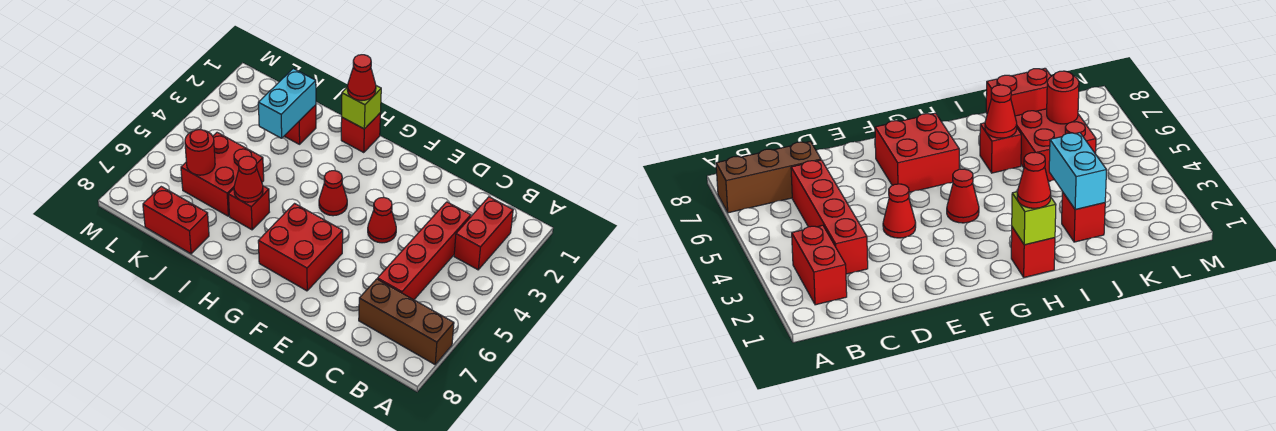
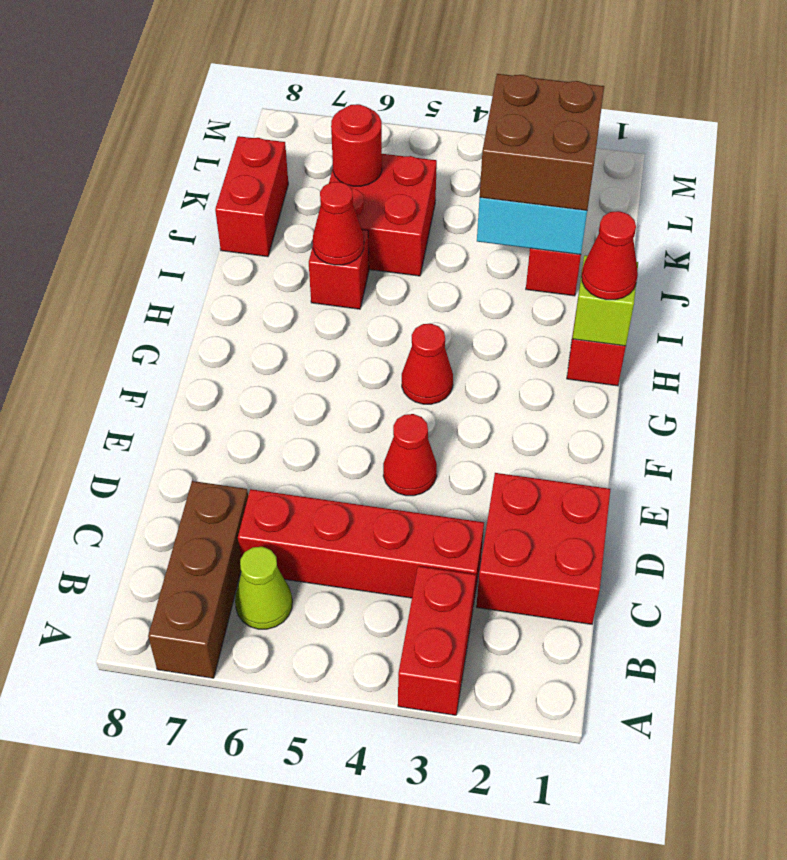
red 1x2 brick [454,197,513,270] -> red 1x2 brick turned to [398,566,476,715]
none -> lime 1x1 cone [235,547,292,629]
red 2x2 brick [258,204,343,291] -> red 2x2 brick moved to [476,473,610,624]
none -> brown 2x2 brick [480,74,604,211]

